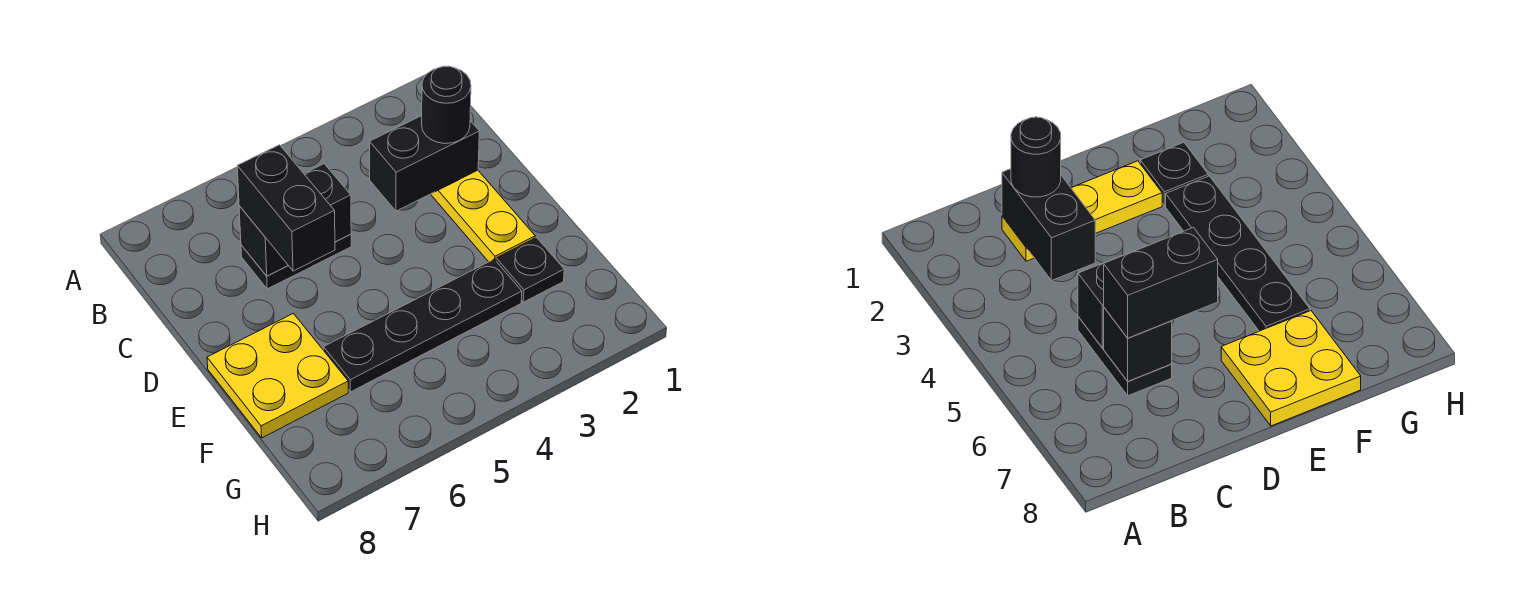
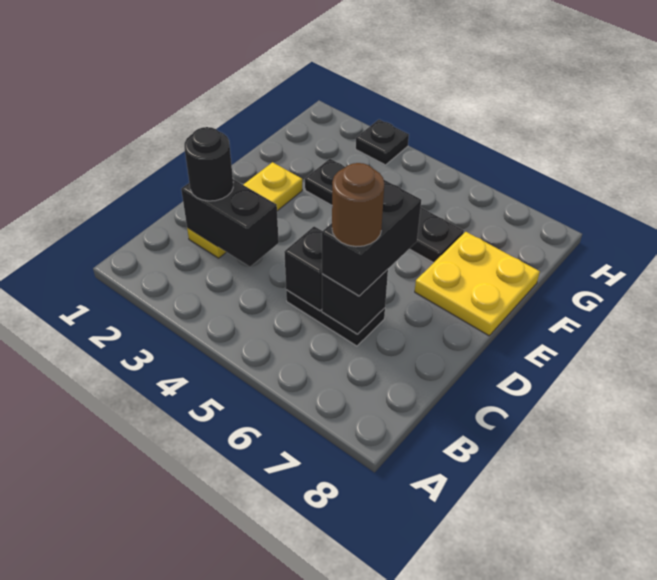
none -> brown 1x1 round brick [332,163,384,247]
black 1x1 plate [496,238,564,302] -> black 1x1 plate moved to [356,120,409,165]

